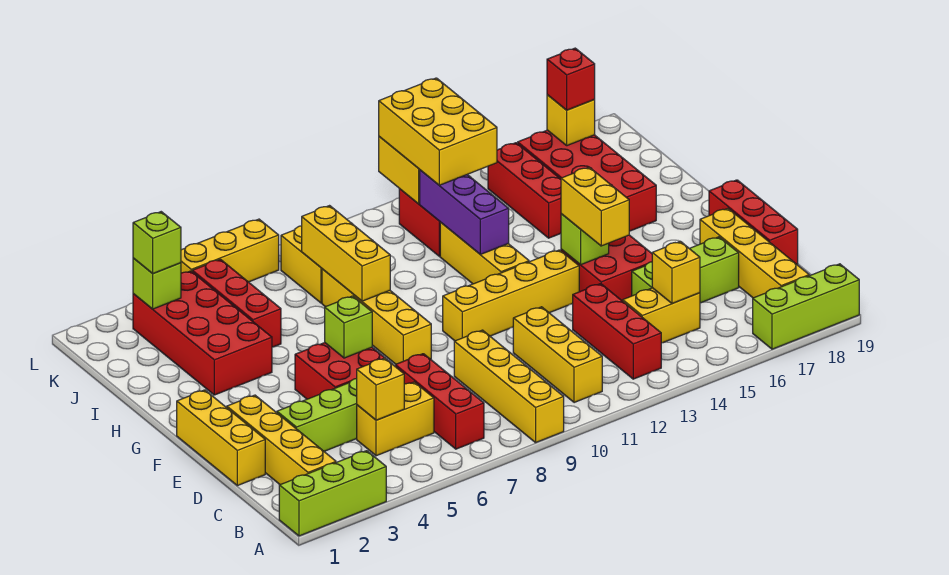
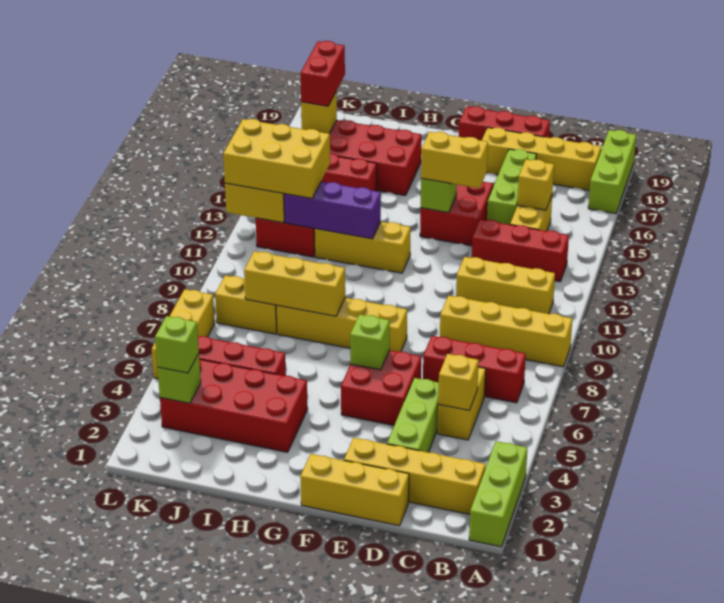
yellow 1x4 brick [443,250,579,341] -> none
red 1x1 brick [547,48,595,110] -> red 1x2 brick [300,41,345,106]

